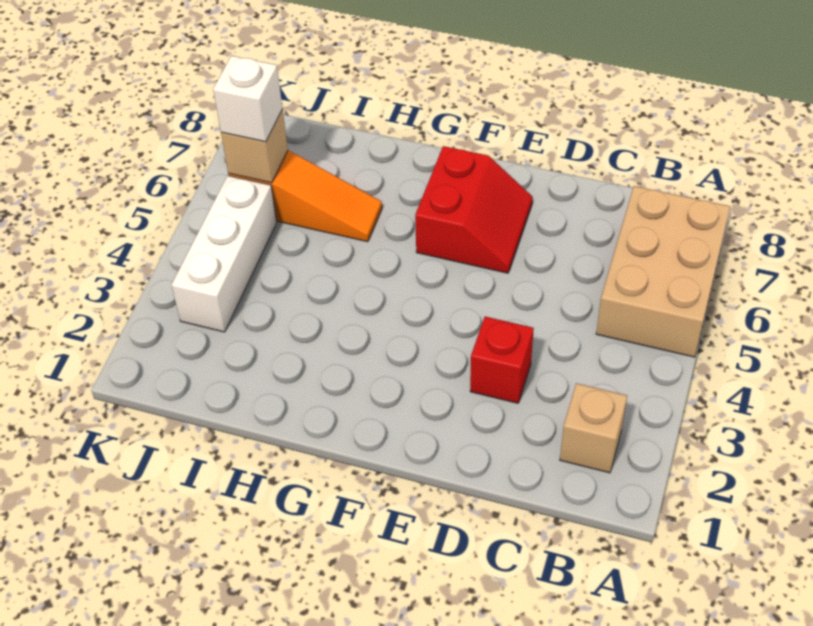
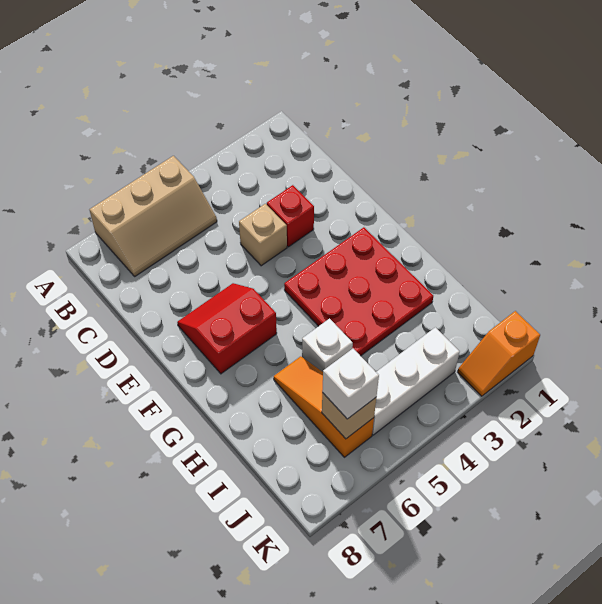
tan 2x3 brick [596,186,730,357] -> tan 2x3 slope [89,156,217,276]
tan 1x1 brick [560,383,627,473] -> tan 1x1 brick moved to [239,204,287,266]
none -> red 3x3 plate [284,227,433,356]
none -> white 1x1 brick [302,318,353,372]
none -> orange 1x2 slope [458,311,540,396]

